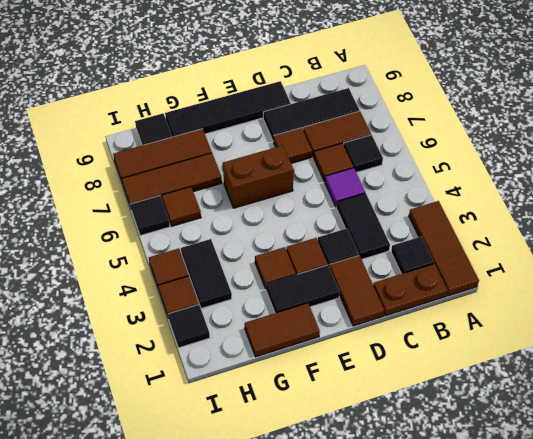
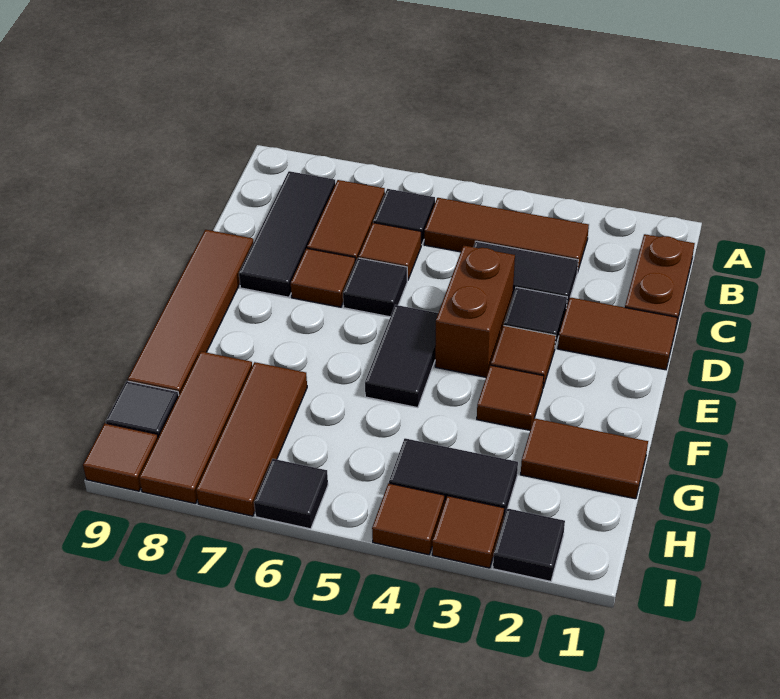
brown 1x3 tile [409,201,479,296] -> brown 1x3 tile moved to [424,198,589,273]
black 1x1 tile [391,237,434,274] -> black 1x1 tile moved to [343,258,407,317]
purple 1x1 tile [325,168,365,207] -> none
black 1x4 tile [165,81,291,137] -> brown 1x4 tile [128,230,254,395]
black 1x2 tile [266,265,340,313] -> black 1x2 tile moved to [365,305,438,408]
brown 1x2 brick [223,146,294,208] -> brown 1x2 brick moved to [435,246,515,377]
brown 1x2 tile [245,303,320,357] -> brown 1x2 tile turned to [521,418,648,499]
brown 1x1 tile [162,187,201,226] -> brown 1x1 tile moved to [83,423,158,491]

